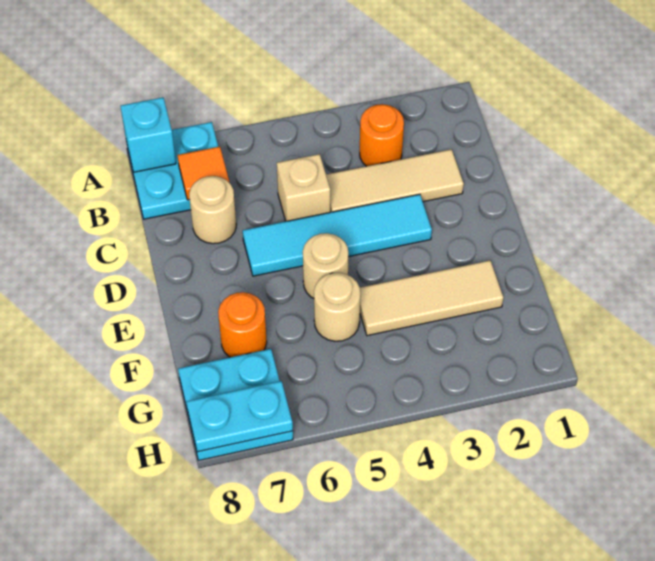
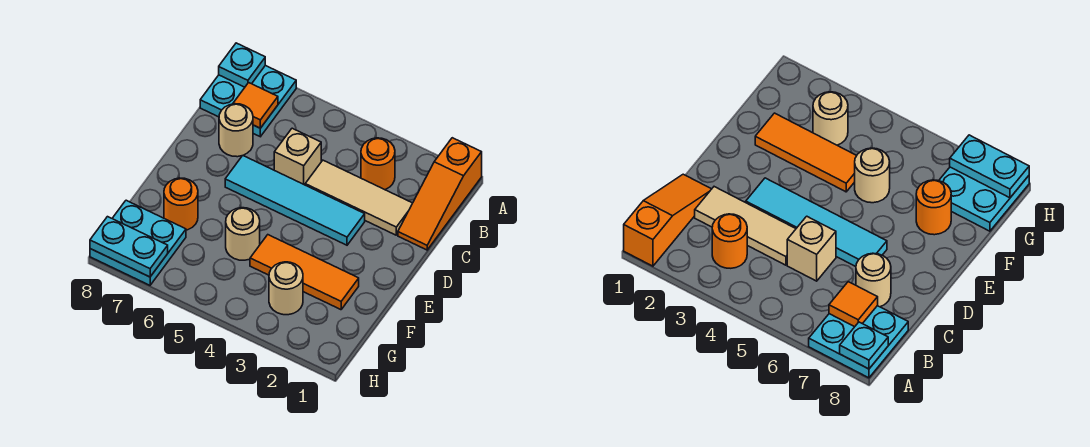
none -> orange 1x3 slope [398,138,482,250]
cyan 1x1 brick [120,97,176,172] -> cyan 1x1 plate [219,43,265,87]
tan 1x1 round brick [303,233,348,298] -> tan 1x1 round brick moved to [269,262,303,315]
tan 1x3 tile [360,261,503,336] -> orange 1x3 tile [250,235,359,310]

